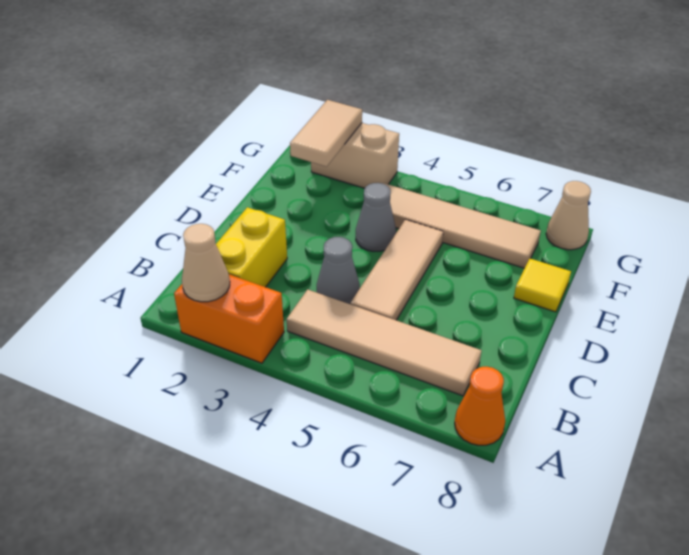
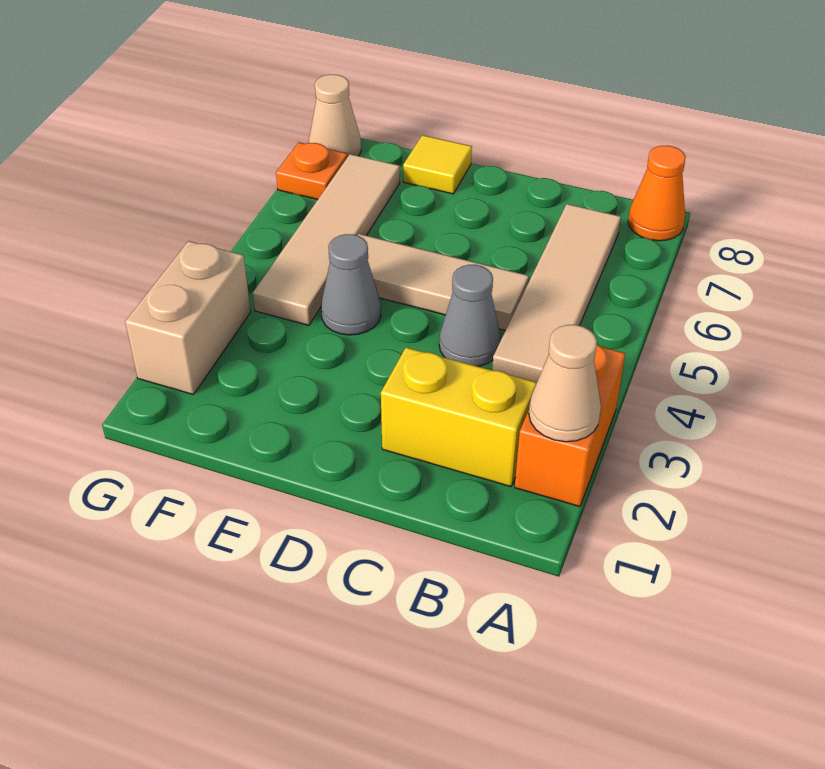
tan 1x2 tile [290,100,362,167] -> none
none -> orange 1x1 plate [276,142,347,200]

